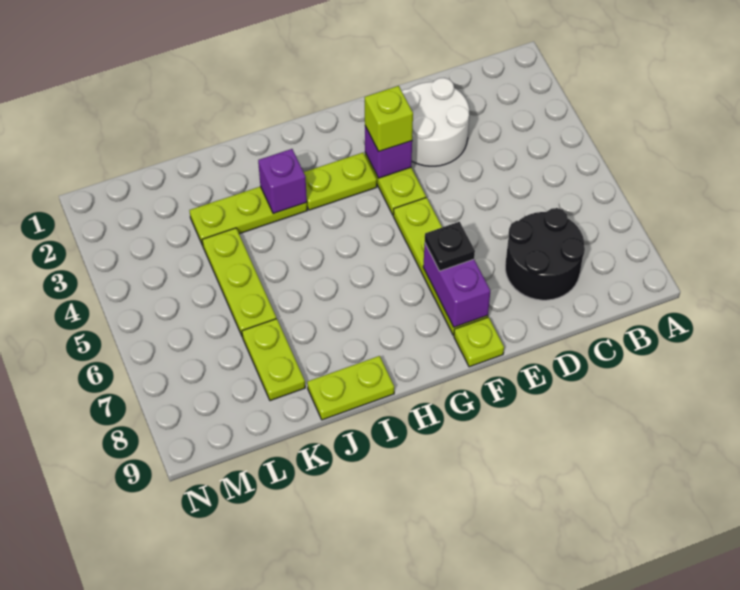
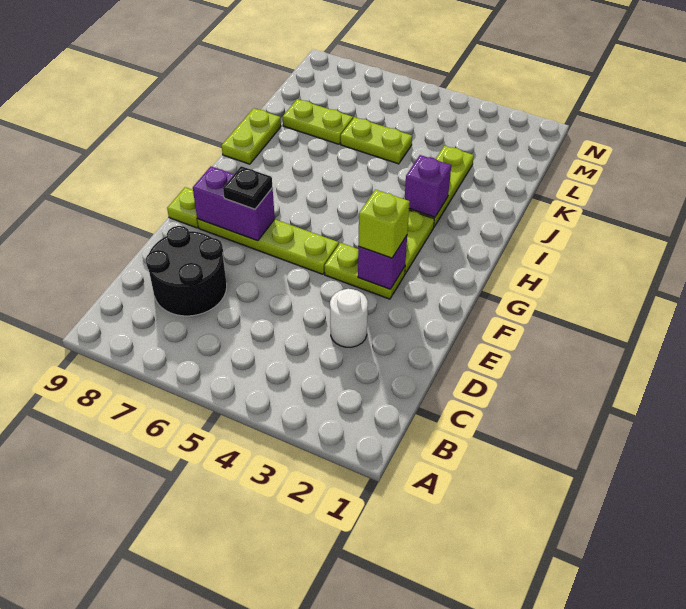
white 2x2 round brick [402,78,469,166] -> white 1x1 round brick [330,289,368,347]
lime 1x3 plate [202,228,276,337] -> lime 1x2 plate [341,117,412,164]

